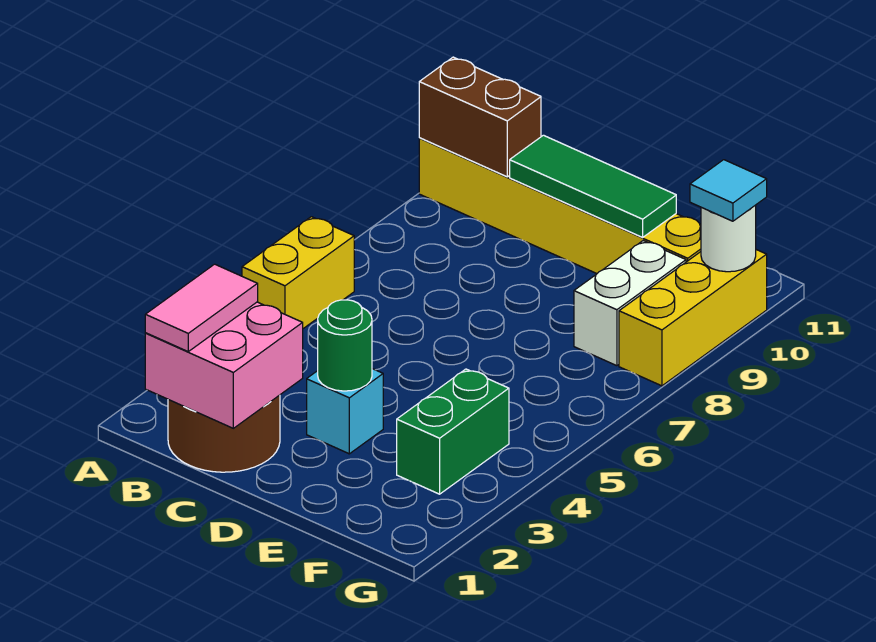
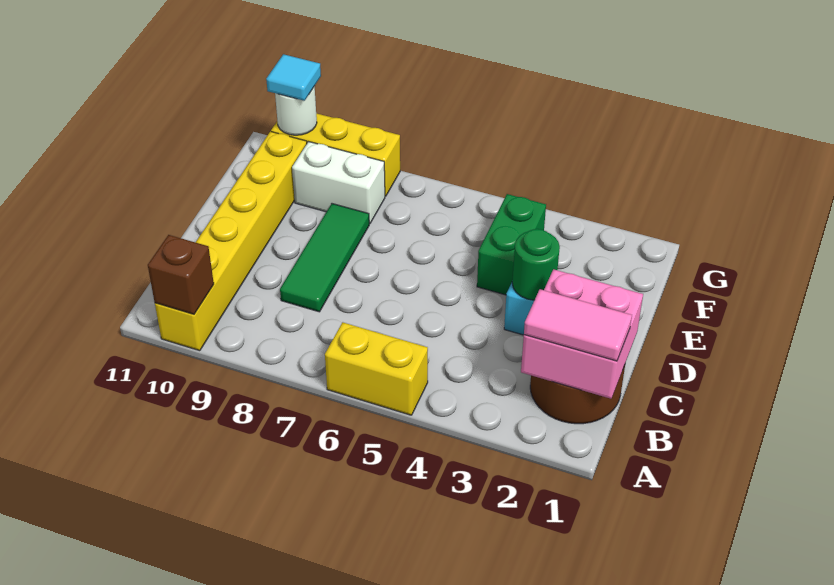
brown 1x2 brick [419,57,541,177] -> brown 1x1 brick [148,235,214,314]
green 1x3 tile [510,135,676,237] -> green 1x3 tile moved to [280,204,369,312]
green 1x2 brick [397,369,509,494] -> green 1x2 brick turned to [477,194,546,295]

